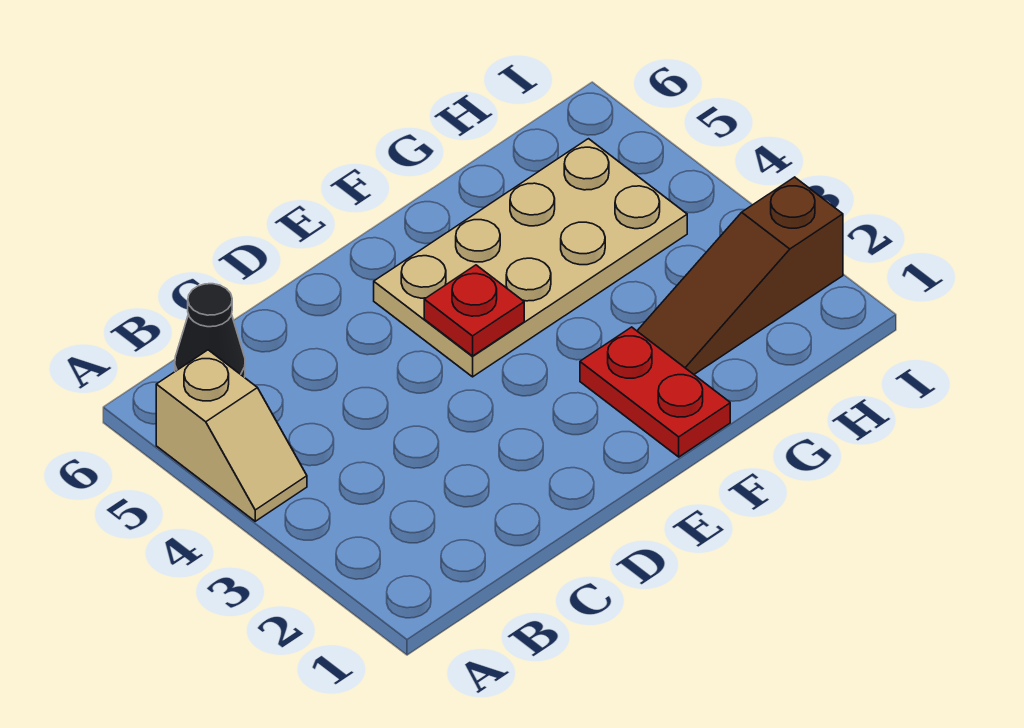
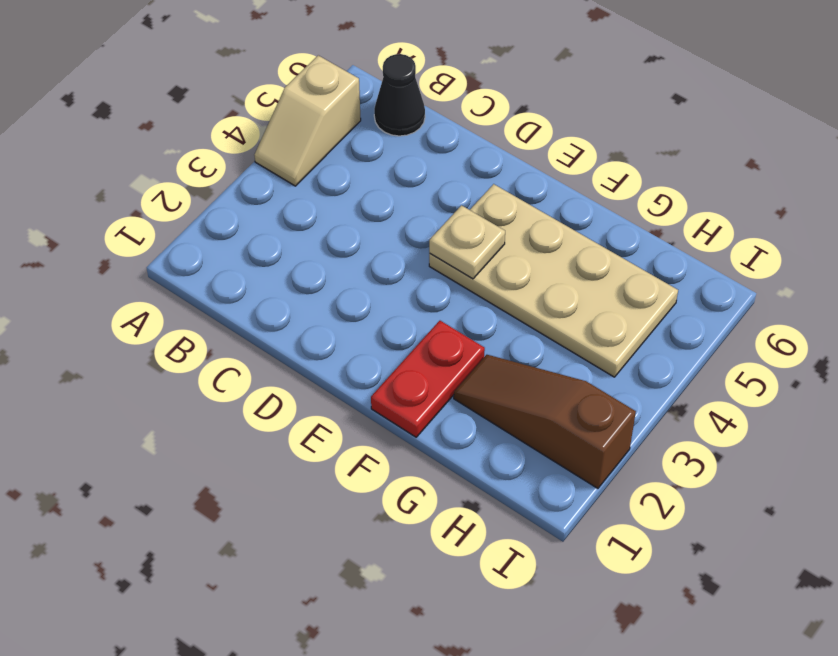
red 1x1 plate [424,265,524,356] -> tan 1x1 plate [429,205,505,279]

